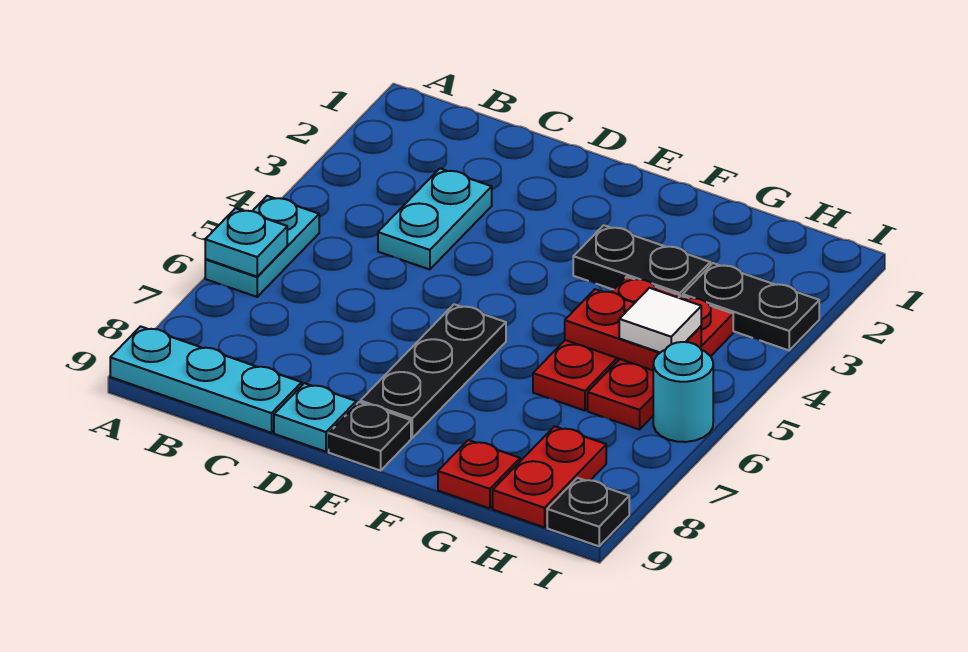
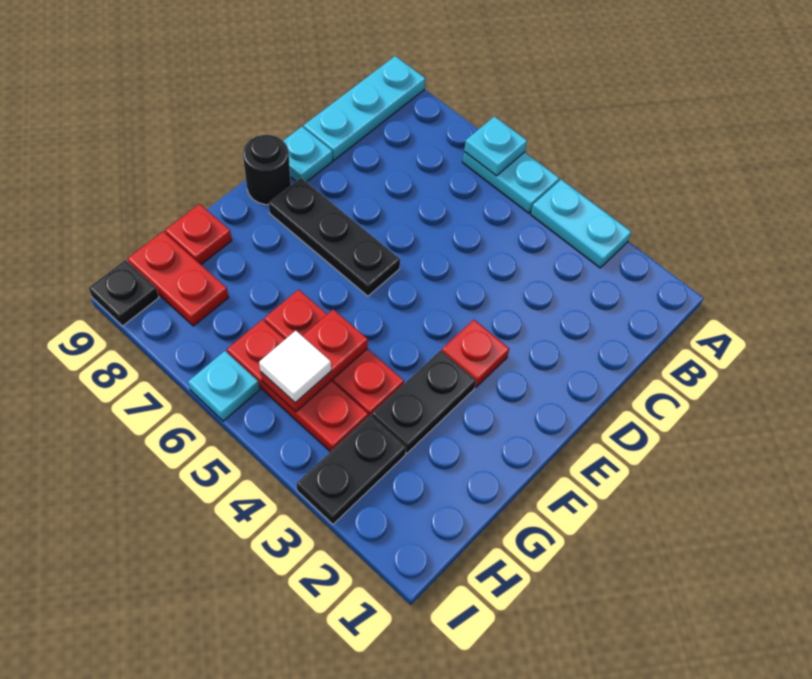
cyan 1x2 plate [378,169,492,270] -> cyan 1x2 plate moved to [531,180,631,268]
none -> red 1x1 plate [442,320,509,387]
black 1x1 plate [329,402,411,471] -> black 1x1 round brick [243,135,291,205]
cyan 1x1 round brick [653,342,713,442] -> cyan 1x1 plate [188,351,259,421]

